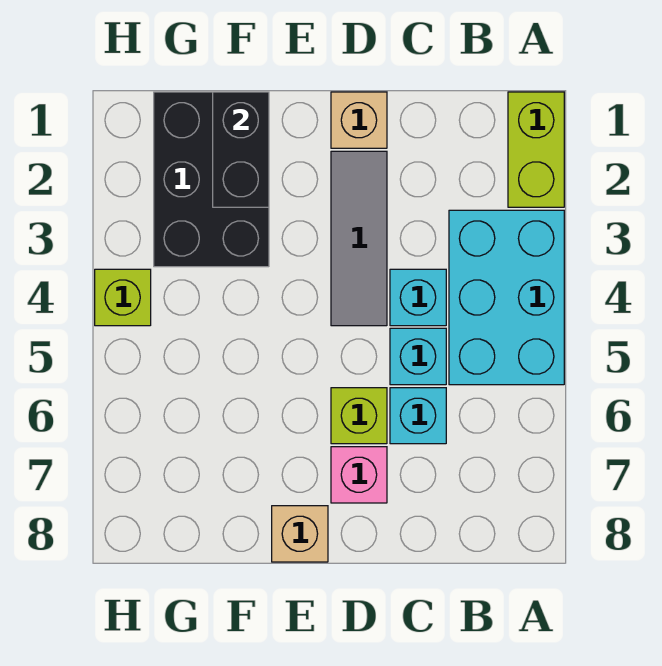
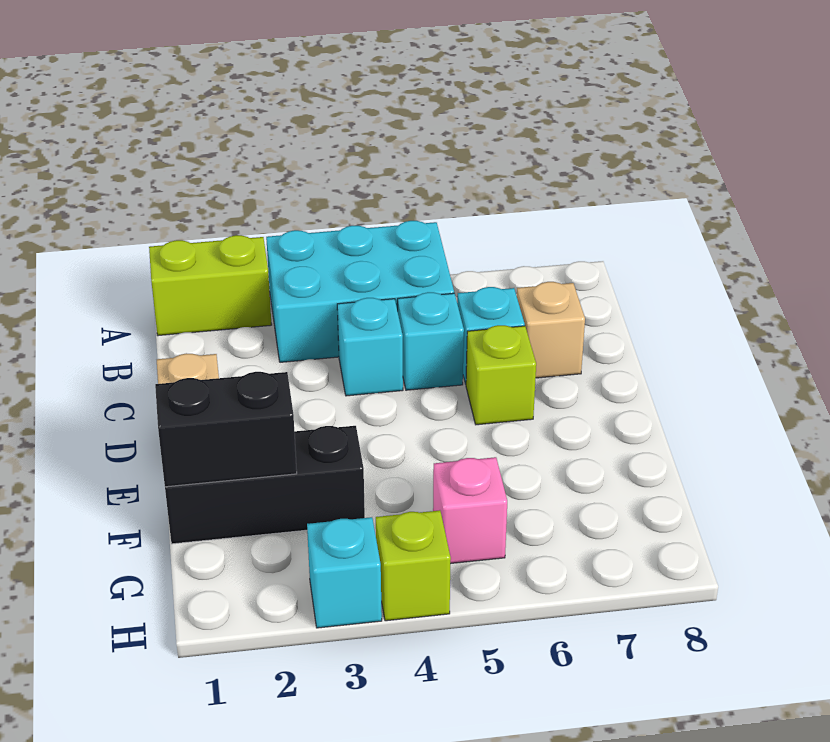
grey 1x3 tile [331,151,387,326] -> none
pink 1x1 brick [331,447,387,503] -> pink 1x1 brick moved to [433,457,507,564]
tan 1x1 brick [272,506,328,562] -> tan 1x1 brick moved to [517,282,585,378]
black 2x3 brick [154,92,269,267] -> black 1x3 brick [165,426,365,544]
none -> cyan 1x1 brick [307,517,382,628]

